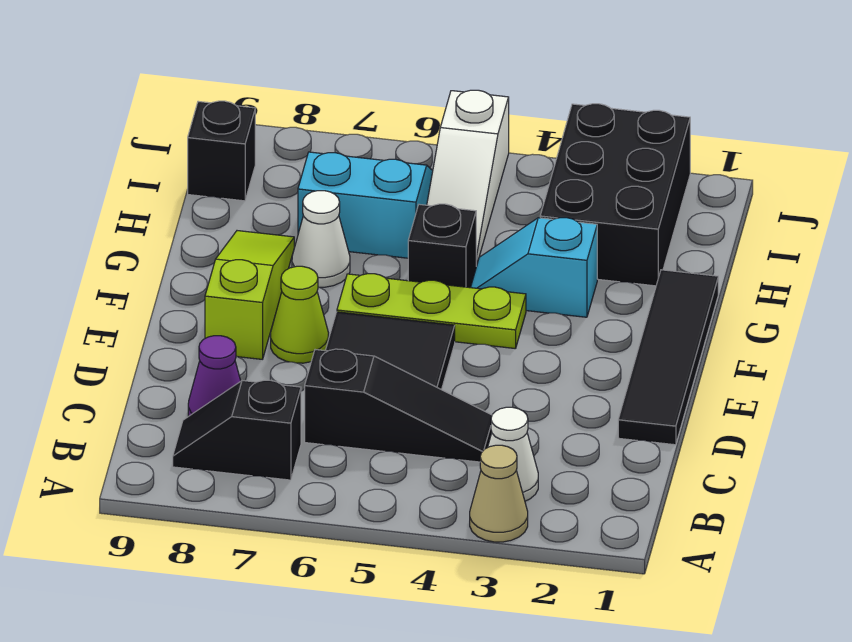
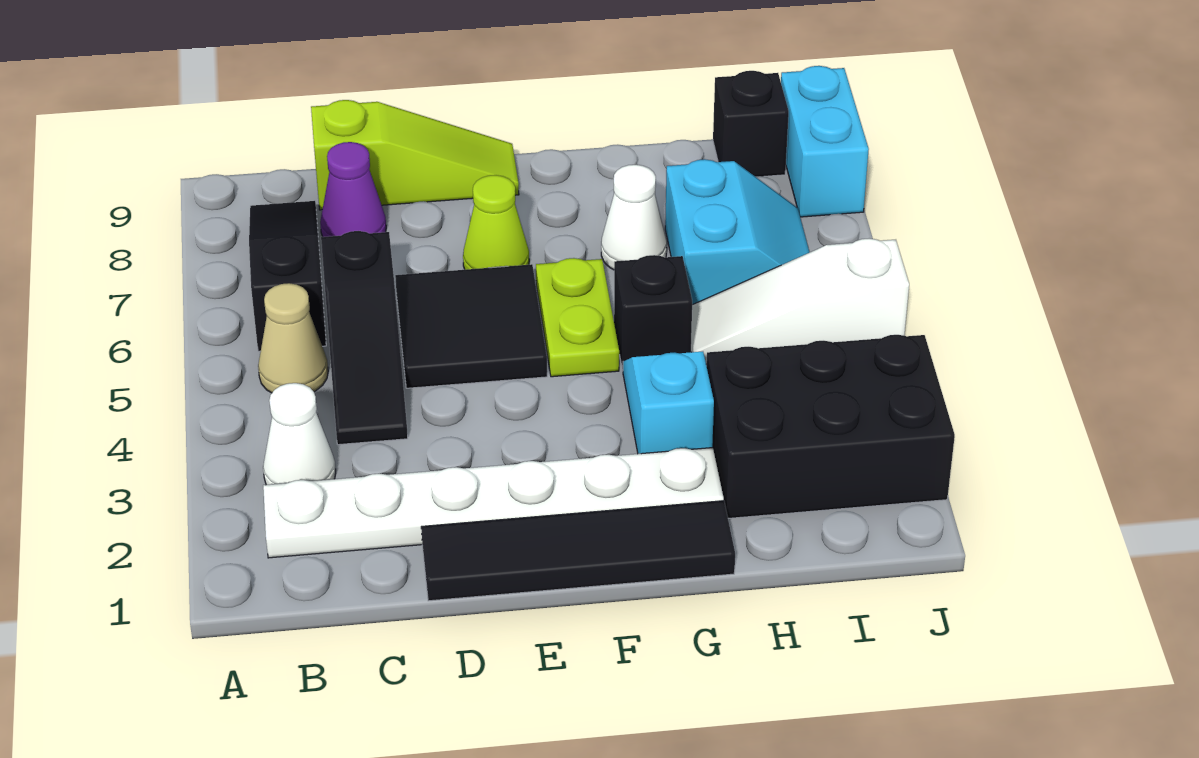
tan 1x1 cone [470,445,528,542] -> tan 1x1 cone moved to [258,283,328,393]
none -> white 1x6 plate [263,448,724,558]
black 1x2 slope [173,380,301,480] -> black 1x3 slope [249,201,326,351]
lime 1x3 slope [205,231,294,359] -> lime 1x3 slope moved to [311,100,519,210]
lime 1x3 plate [337,274,526,349] -> lime 1x2 plate [536,258,619,377]
none -> cyan 1x2 brick [781,66,869,217]

